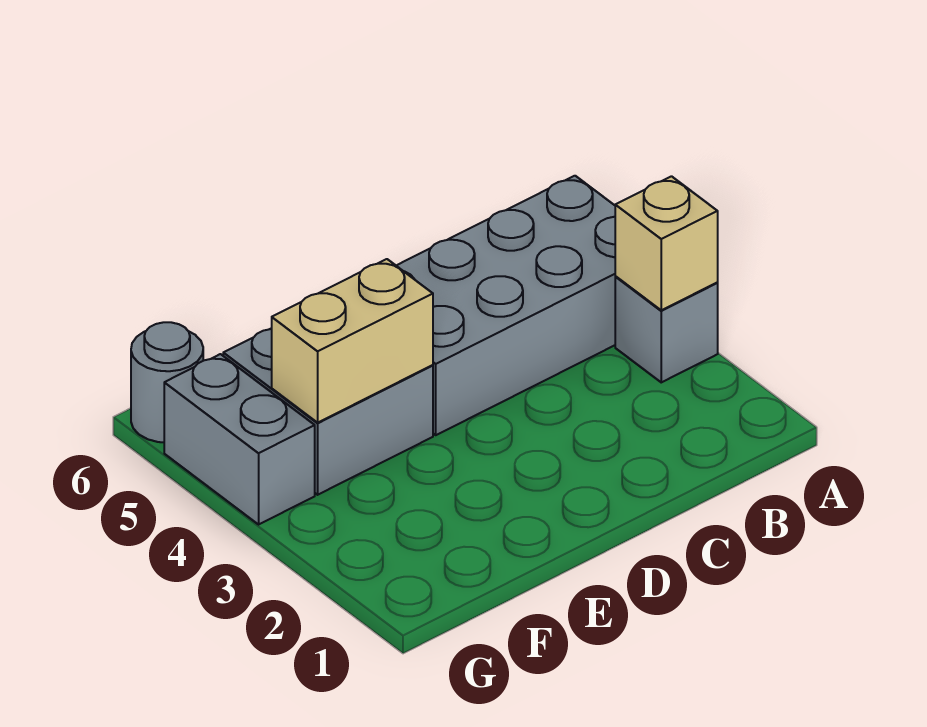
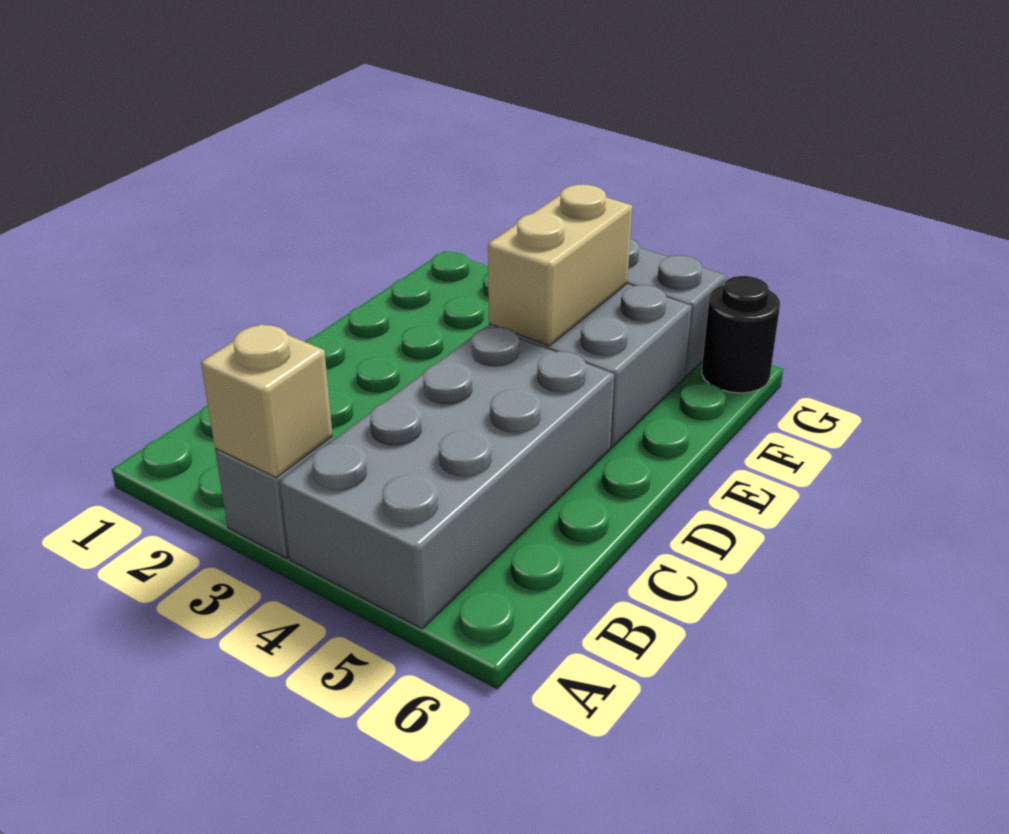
grey 1x1 round brick [131,322,203,442] -> black 1x1 round brick [702,276,780,393]

